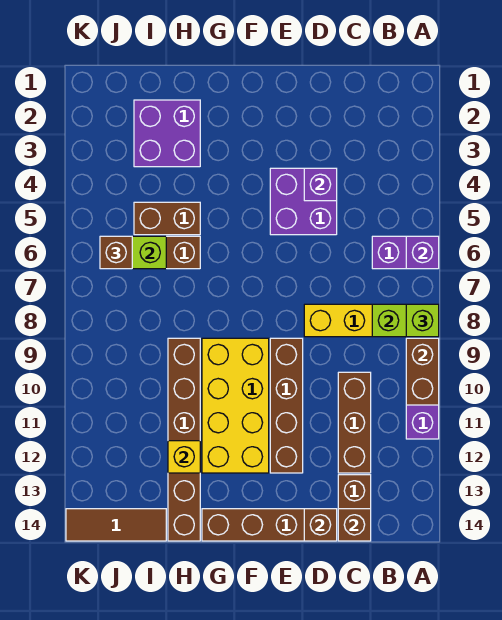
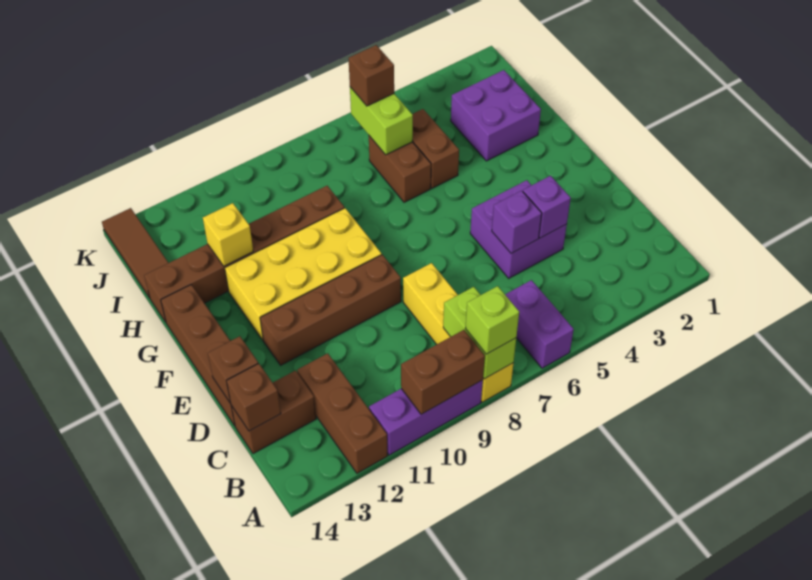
purple 1x1 brick [406,236,439,269] -> purple 1x1 brick moved to [492,191,542,253]
brown 1x3 brick [338,372,371,473] -> brown 1x3 brick turned to [297,353,388,473]

